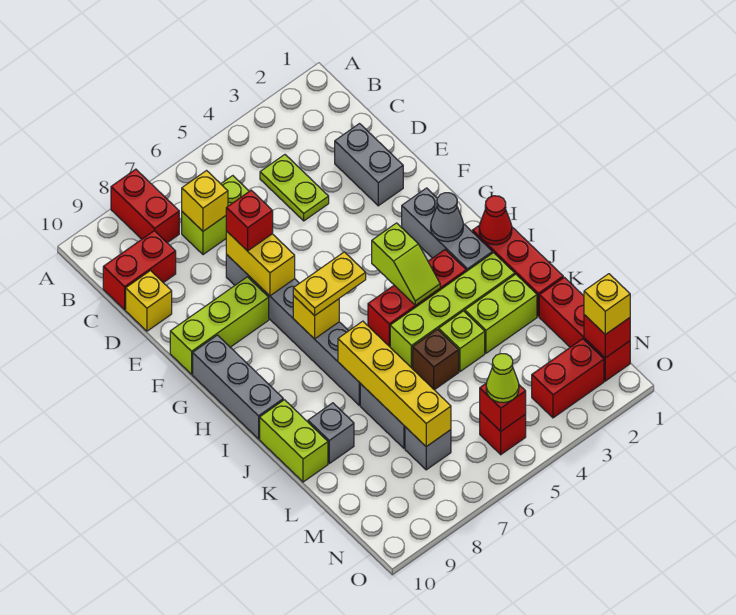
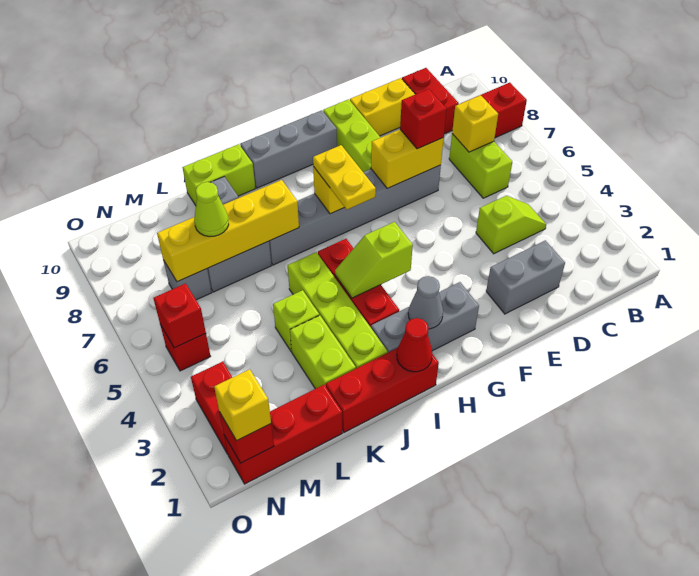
lime 1x2 plate [260,155,329,221] -> lime 1x2 slope [476,196,546,254]
yellow 1x1 brick [126,271,172,331] -> yellow 1x2 brick [350,78,415,136]
brown 1x1 brick [413,329,459,390] -> none
lime 1x1 cone [486,354,519,403] -> lime 1x1 cone moved to [194,182,229,237]

